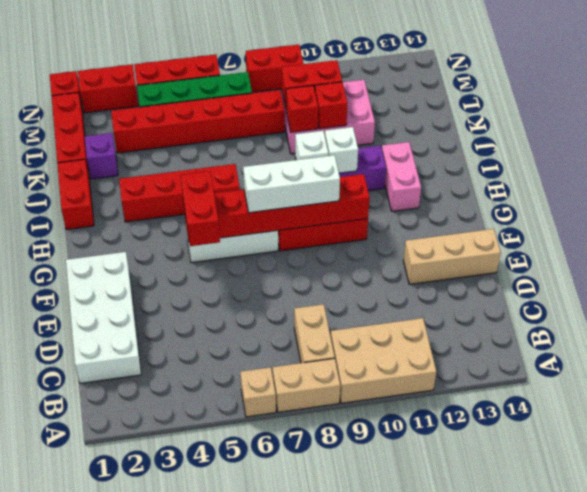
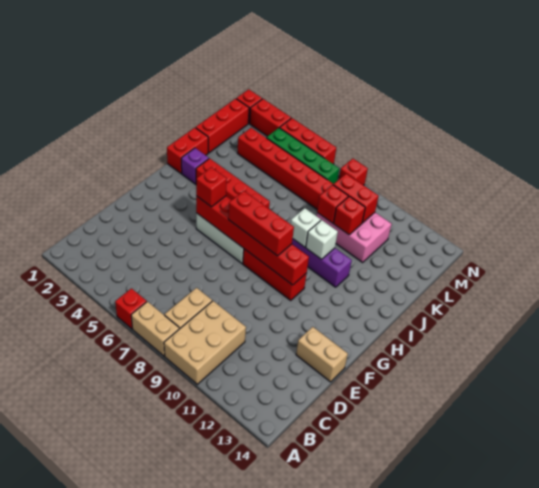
tan 1x1 brick [240,367,276,417] -> red 1x1 brick [115,289,147,329]
tan 2x3 brick [331,318,436,403] -> tan 2x3 brick turned to [164,301,246,384]
white 2x4 brick [66,252,141,383] -> none
tan 1x3 brick [403,229,501,284] -> tan 1x2 brick [296,327,348,382]
red 1x2 brick [181,171,220,246] -> red 1x1 brick [196,167,227,207]
white 1x3 brick [243,155,340,213] -> red 1x3 brick [228,191,294,256]
pink 1x2 brick [382,142,421,211] -> none
purple 1x1 brick [85,133,118,179] -> purple 1x1 brick moved to [181,148,209,184]
red 1x2 brick [246,45,304,92] -> red 1x1 brick [339,159,368,185]

